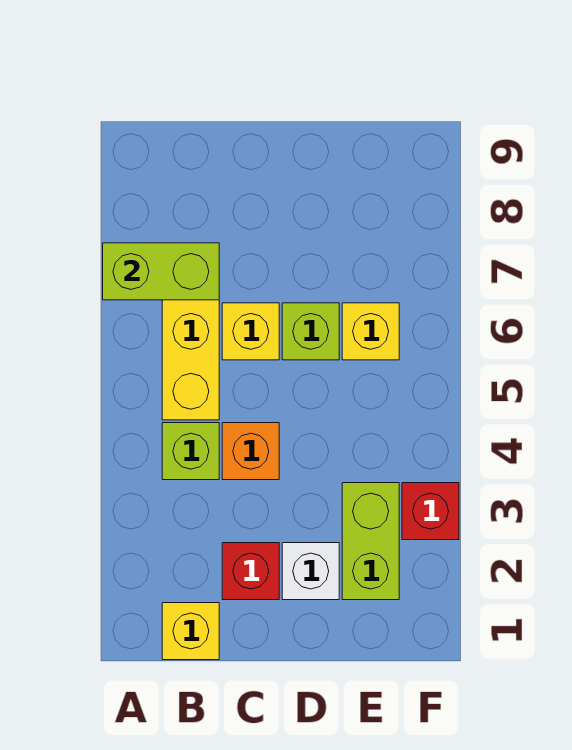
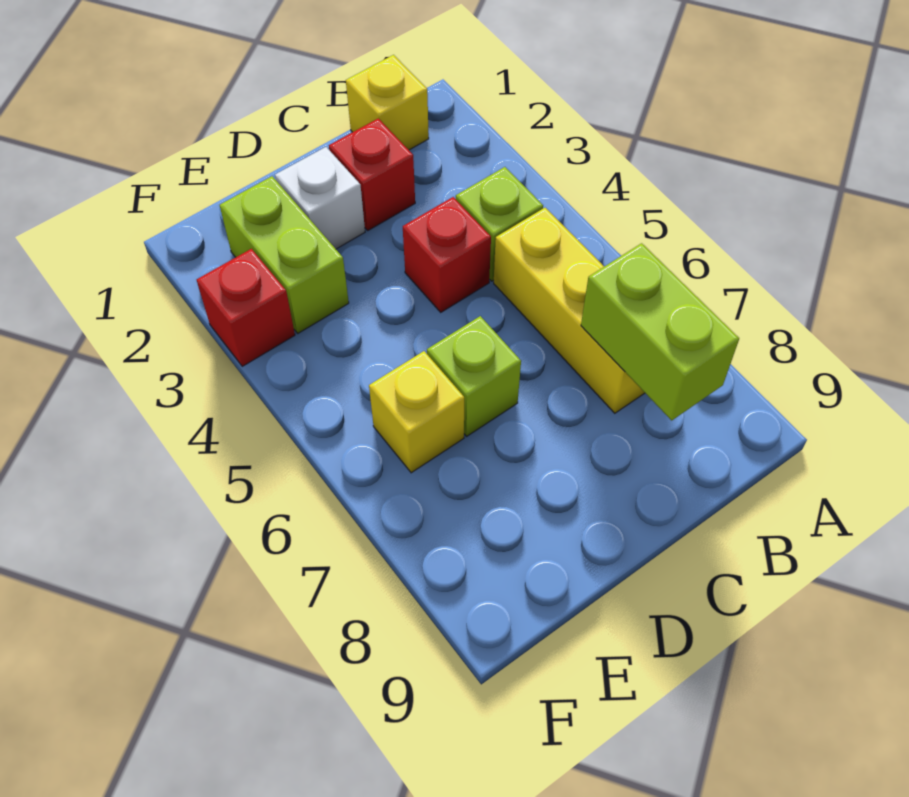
lime 1x2 brick [103,243,219,300] -> lime 1x2 brick turned to [581,243,739,421]
orange 1x1 brick [222,423,279,480] -> red 1x1 brick [403,197,491,312]
yellow 1x1 brick [222,303,279,360] -> none

